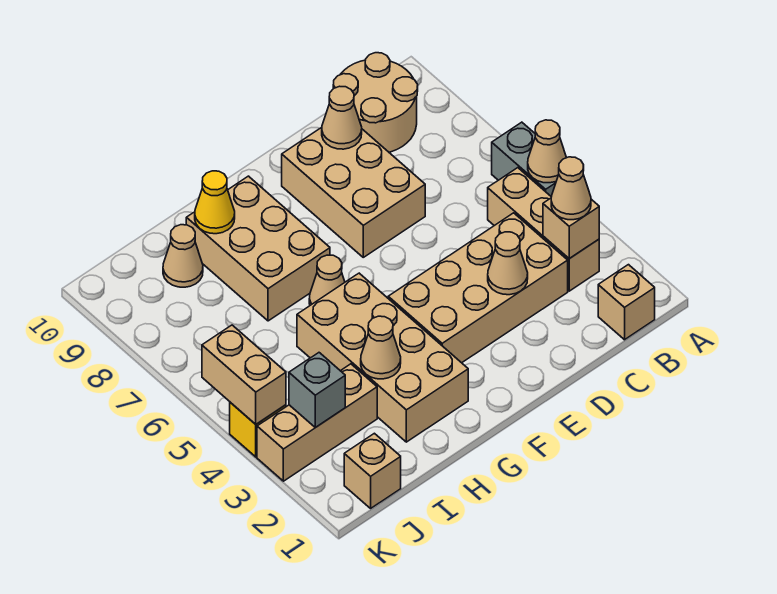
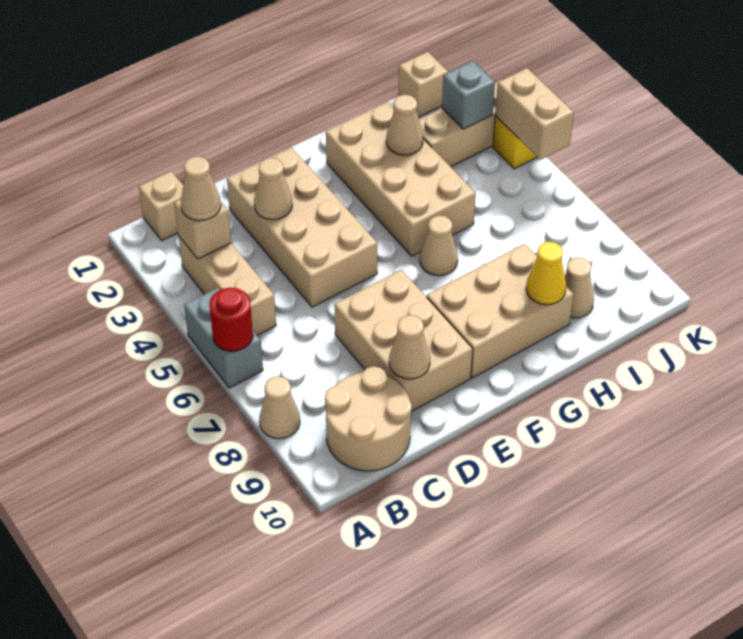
tan 1x1 cone [528,120,566,183] -> tan 1x1 cone moved to [259,376,300,439]
none -> red 1x1 round brick [209,288,253,351]
tan 2x4 brick [388,213,568,363] -> tan 2x4 brick turned to [227,147,377,307]
tan 2x3 brick [186,176,330,321] -> tan 2x3 brick turned to [427,244,573,378]

